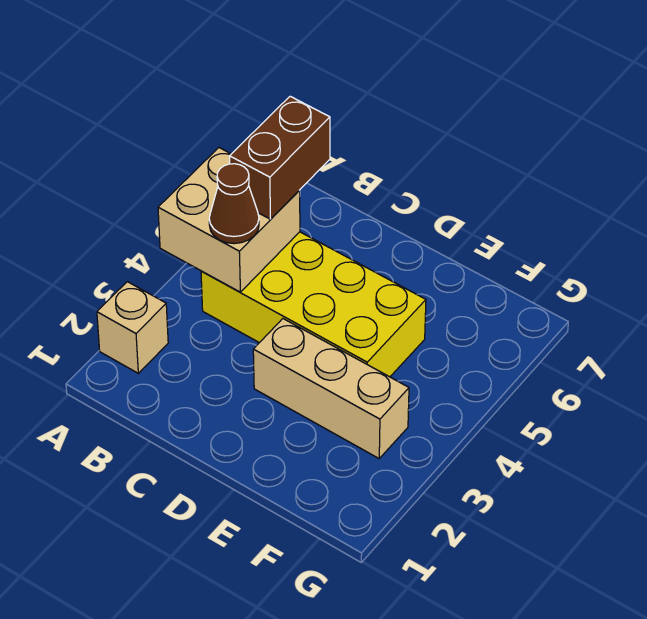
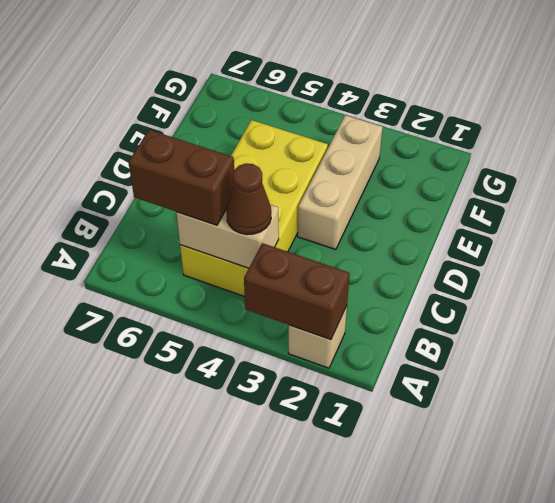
none -> brown 1x2 brick [244,243,350,340]
tan 2x2 brick [158,148,300,292] -> tan 1x2 brick [176,204,279,268]

